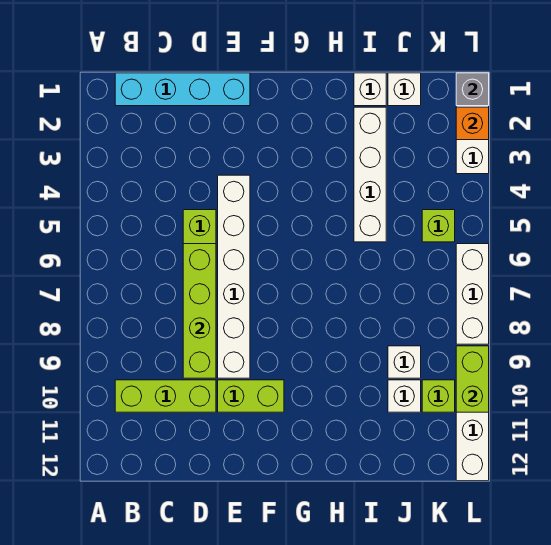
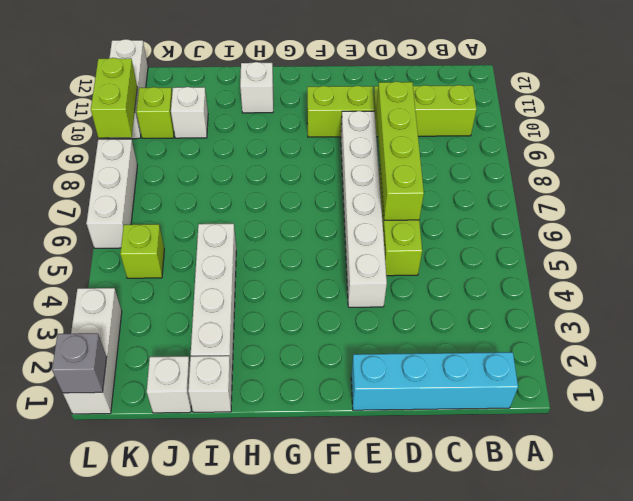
white 1x1 brick [388,346,421,378] -> white 1x1 brick moved to [240,62,273,113]
orange 1x1 brick [456,107,489,140] -> none

